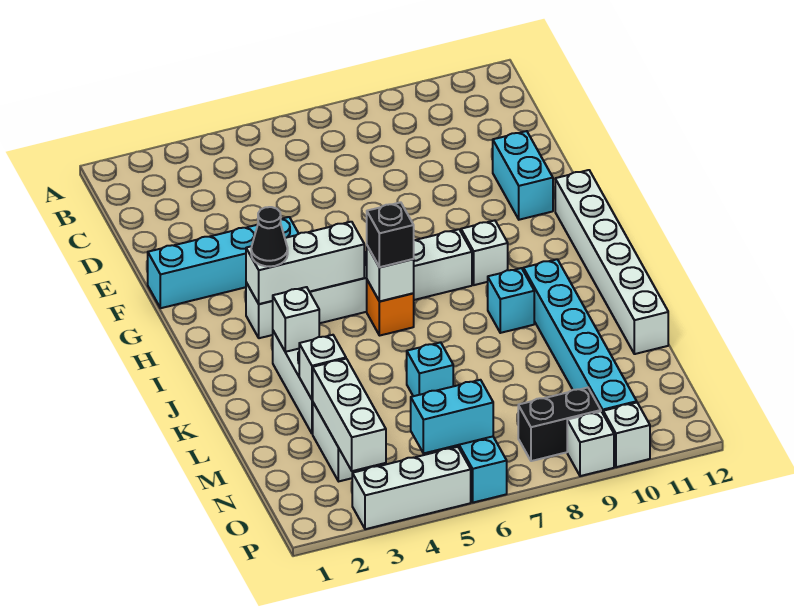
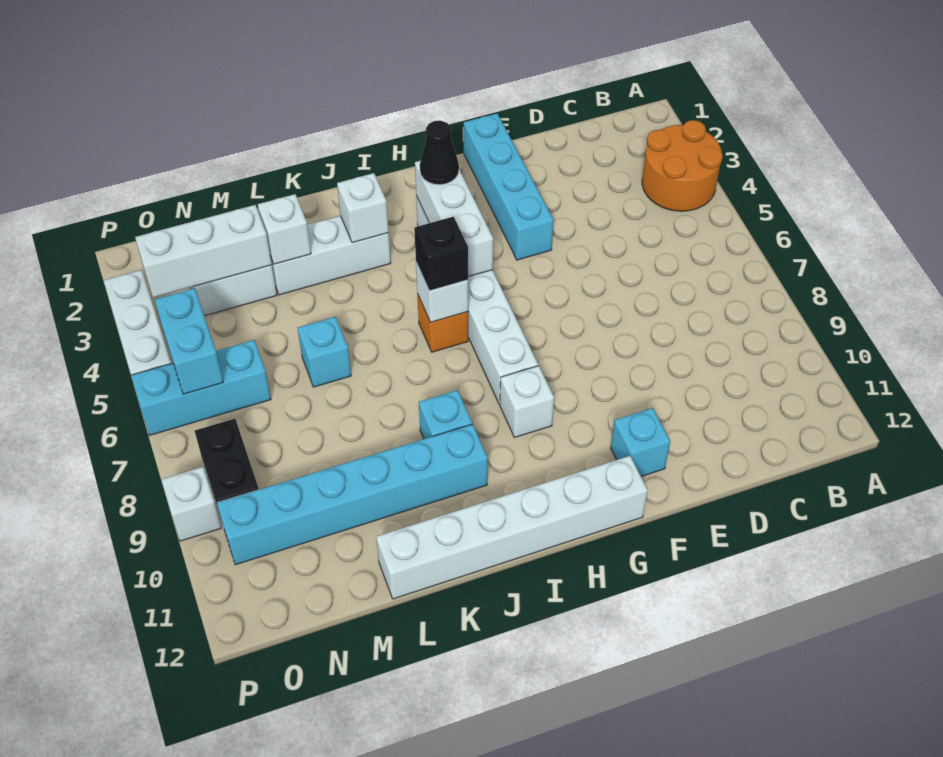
none -> orange 2x2 round brick [642,120,723,211]
cyan 1x2 brick [493,131,553,220] -> cyan 1x1 brick [611,408,670,476]
white 1x1 brick [603,403,650,467] -> none

